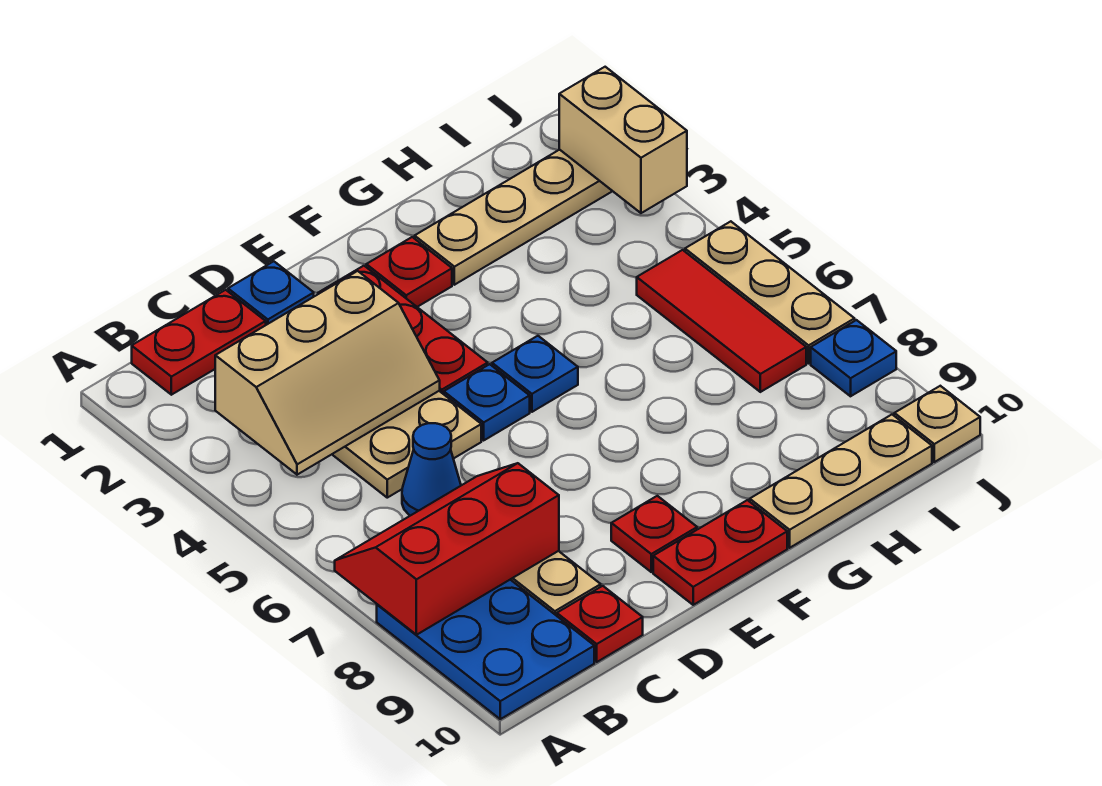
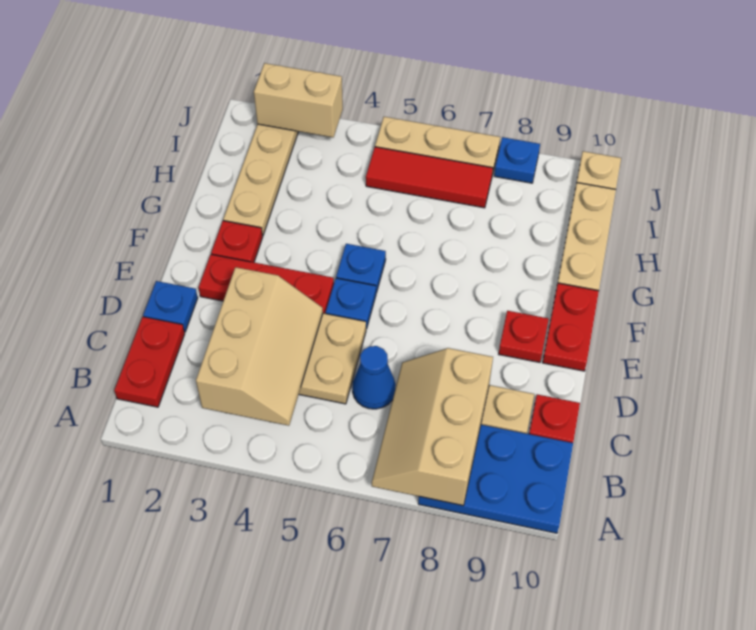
red 2x3 slope [335,463,559,635] -> tan 2x3 slope [372,348,493,506]

